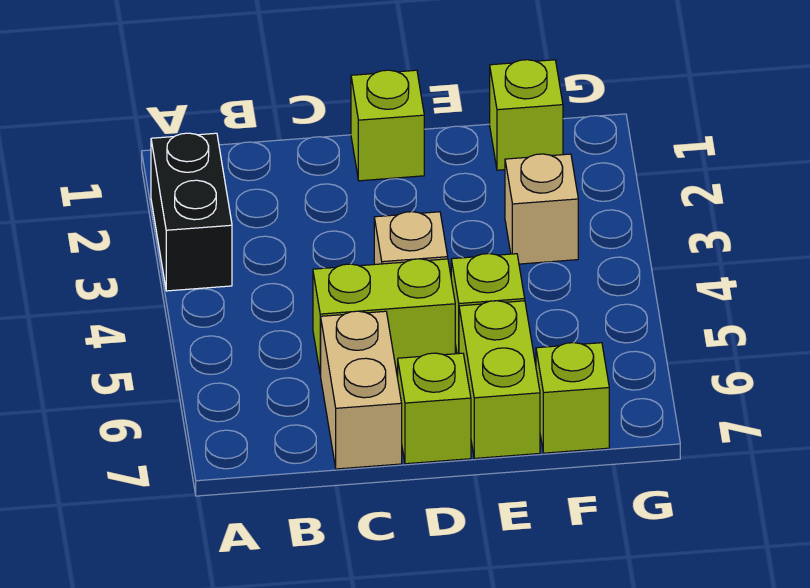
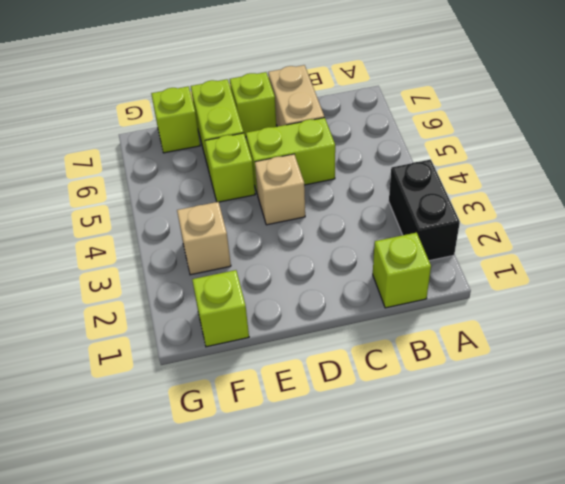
lime 1x1 brick [351,70,424,181] -> lime 1x1 brick moved to [373,233,431,308]

